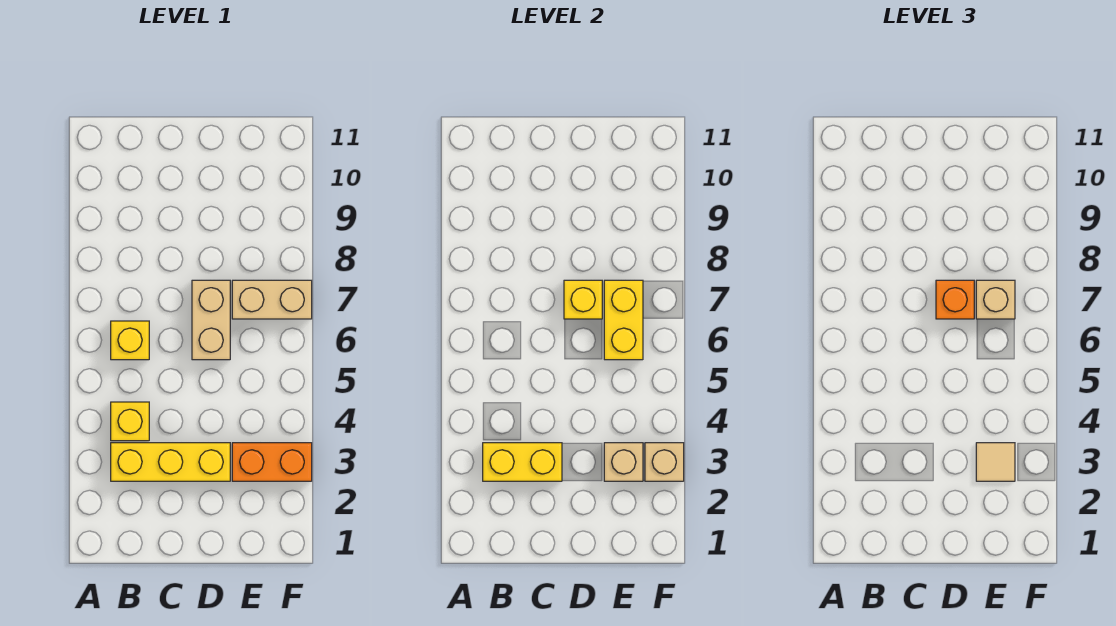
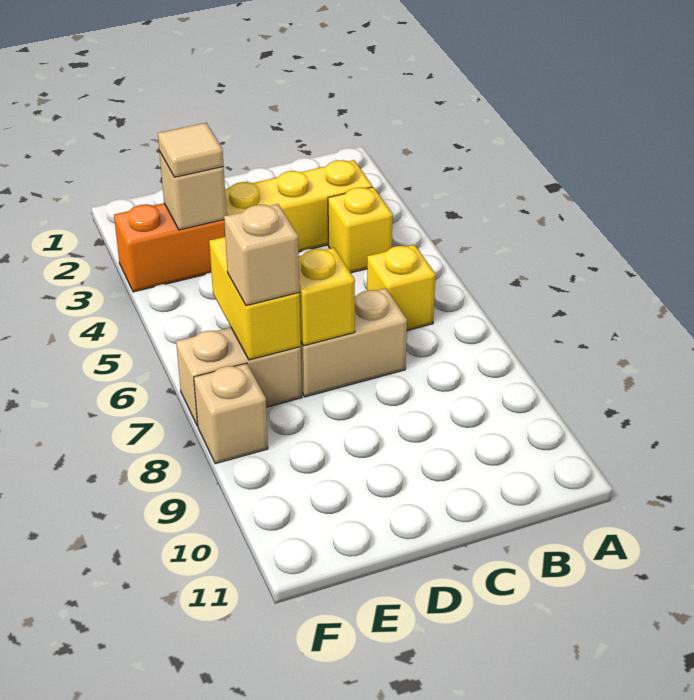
yellow 1x2 brick [483,443,562,481] -> none
tan 1x2 brick [192,280,230,360] -> tan 1x2 brick turned to [301,288,407,397]
orange 1x1 brick [936,280,974,319] -> none
tan 1x1 brick [645,443,684,481] -> tan 1x1 brick moved to [194,363,268,464]

